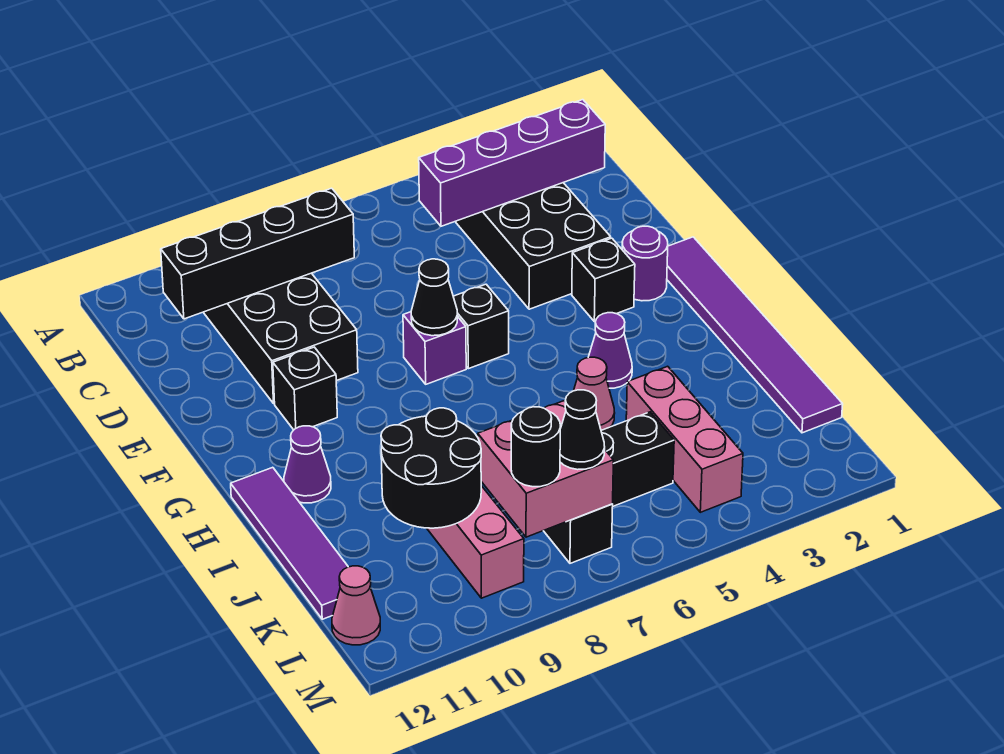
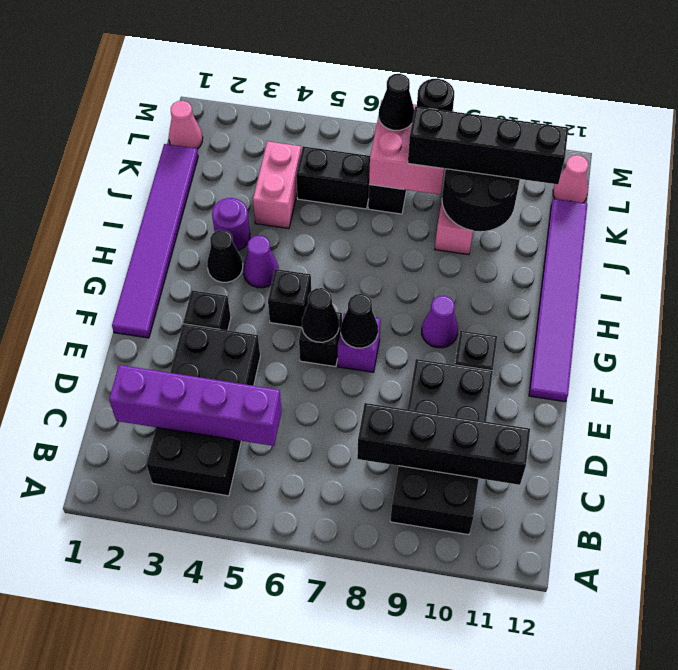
purple 1x1 round brick [622,226,668,301] -> purple 1x1 round brick moved to [212,198,250,251]
none -> black 1x1 cone [302,288,339,342]
none -> black 1x1 brick [268,269,311,327]
none -> black 1x1 cone [207,230,243,282]
purple 1x1 cone [284,426,331,503] -> purple 1x1 cone moved to [422,296,458,348]
purple 1x4 tile [231,467,348,619] -> purple 1x6 tile [529,199,587,402]
pink 1x1 cone [574,357,615,430] -> pink 1x1 cone moved to [169,101,203,149]
pink 1x3 brick [626,366,743,512] -> pink 1x2 brick [253,141,301,228]
none -> black 1x4 brick [408,107,568,184]

